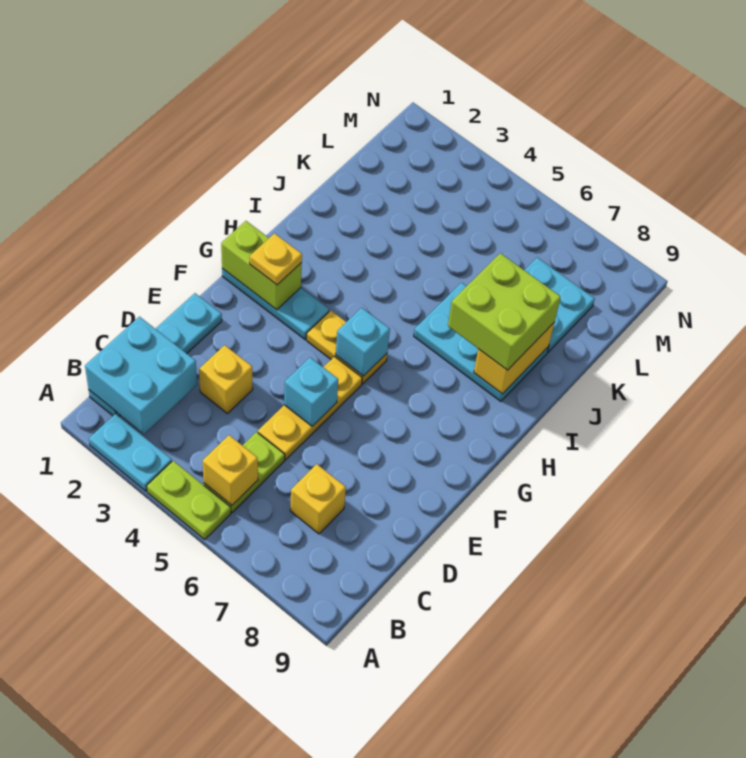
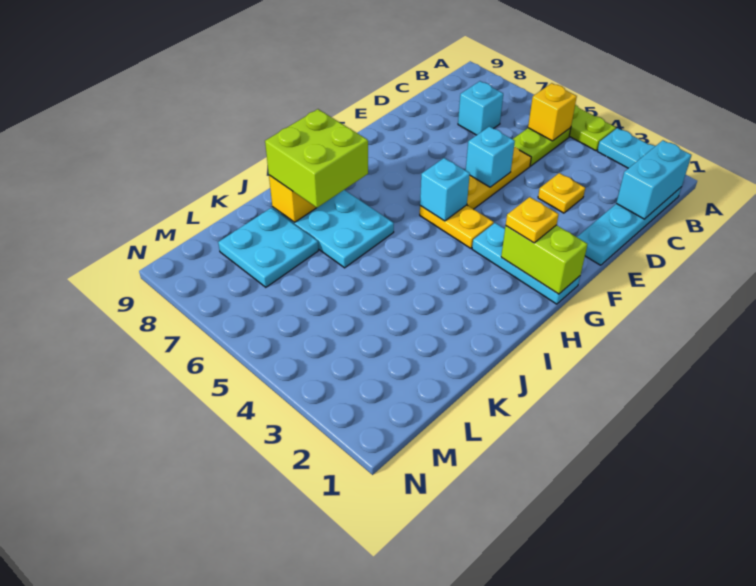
cyan 2x2 brick [85,317,197,434] -> cyan 1x2 brick [616,140,691,219]
yellow 1x1 brick [290,464,346,534] -> cyan 1x1 brick [458,81,503,135]
yellow 1x1 brick [199,345,253,414] -> yellow 1x1 plate [538,173,585,213]

